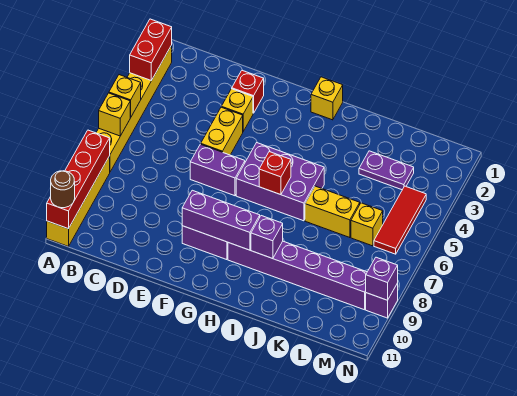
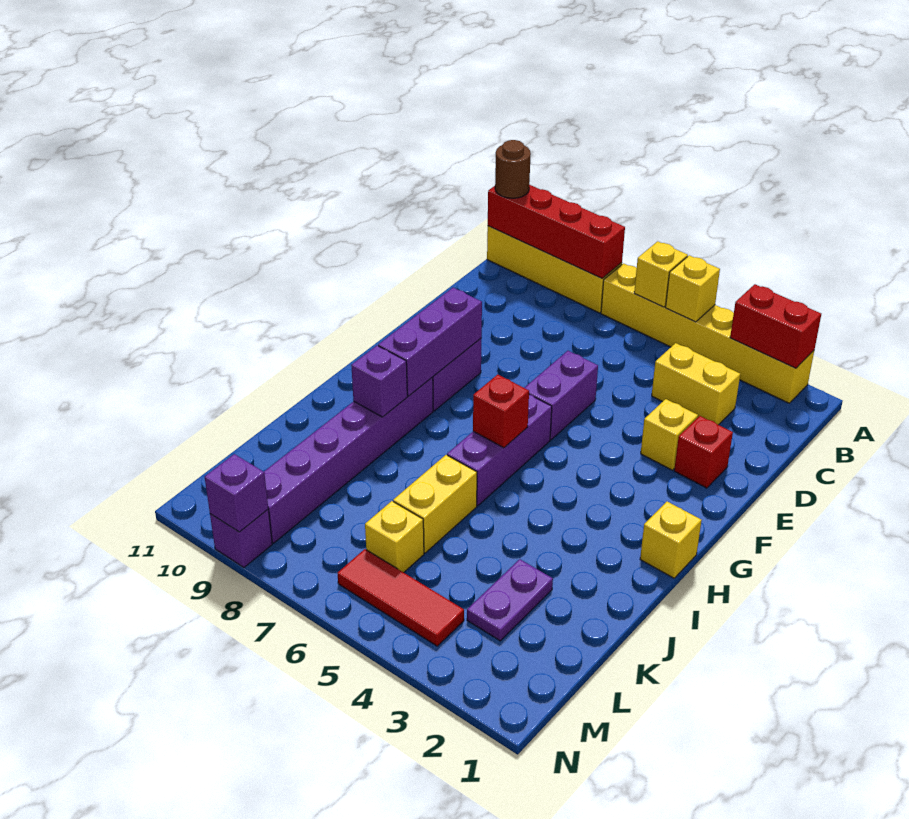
yellow 1x2 brick [201,107,243,155] -> yellow 1x2 brick moved to [652,343,740,425]
purple 2x3 brick [236,143,324,221] -> purple 1x3 brick [447,395,552,506]

